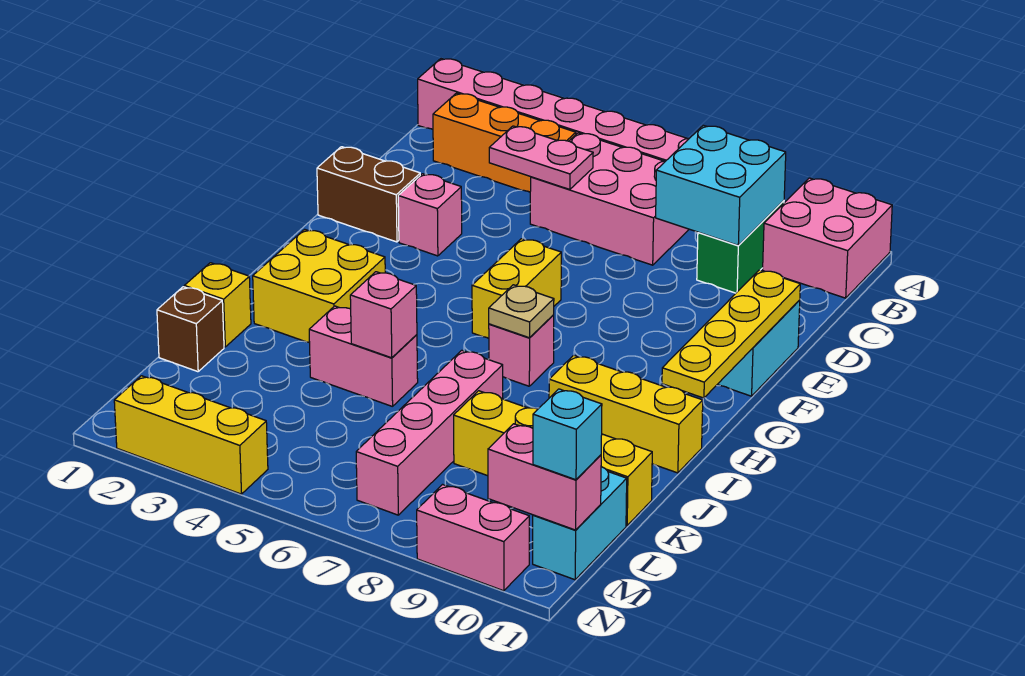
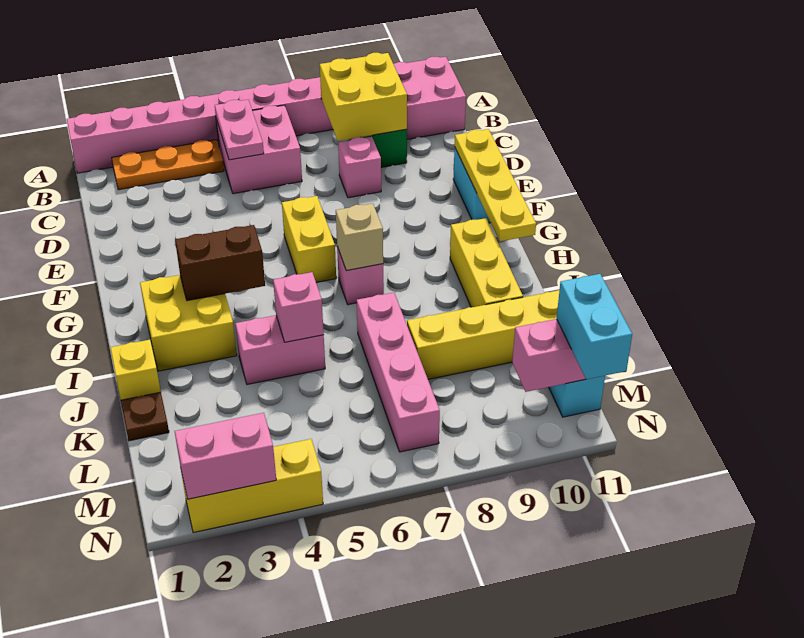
orange 1x3 brick [433,93,576,192] -> orange 1x3 plate [112,140,224,190]
pink 2x3 brick [530,133,689,265] -> pink 2x2 brick [216,105,302,194]
cyan 2x2 brick [656,125,786,246] -> yellow 2x2 brick [320,53,407,141]
pink 1x2 plate [489,126,593,189] -> pink 1x2 plate turned to [215,100,264,160]
brown 1x2 brick [317,147,420,242] -> brown 1x2 brick moved to [175,225,265,301]
pink 1x1 brick [398,174,462,256] -> pink 1x1 brick moved to [338,137,381,198]
tan 1x1 plate [489,285,554,338] -> tan 1x1 brick [336,203,383,271]
yellow 1x3 brick [549,355,703,473] -> yellow 1x3 brick turned to [450,218,523,307]
brown 1x1 brick [157,287,224,372] -> brown 1x1 plate [121,392,169,441]
cyan 1x1 brick [533,389,602,480] -> cyan 1x2 brick [557,274,632,379]
pink 1x2 brick [417,485,529,591] -> pink 1x2 brick moved to [175,413,276,499]

